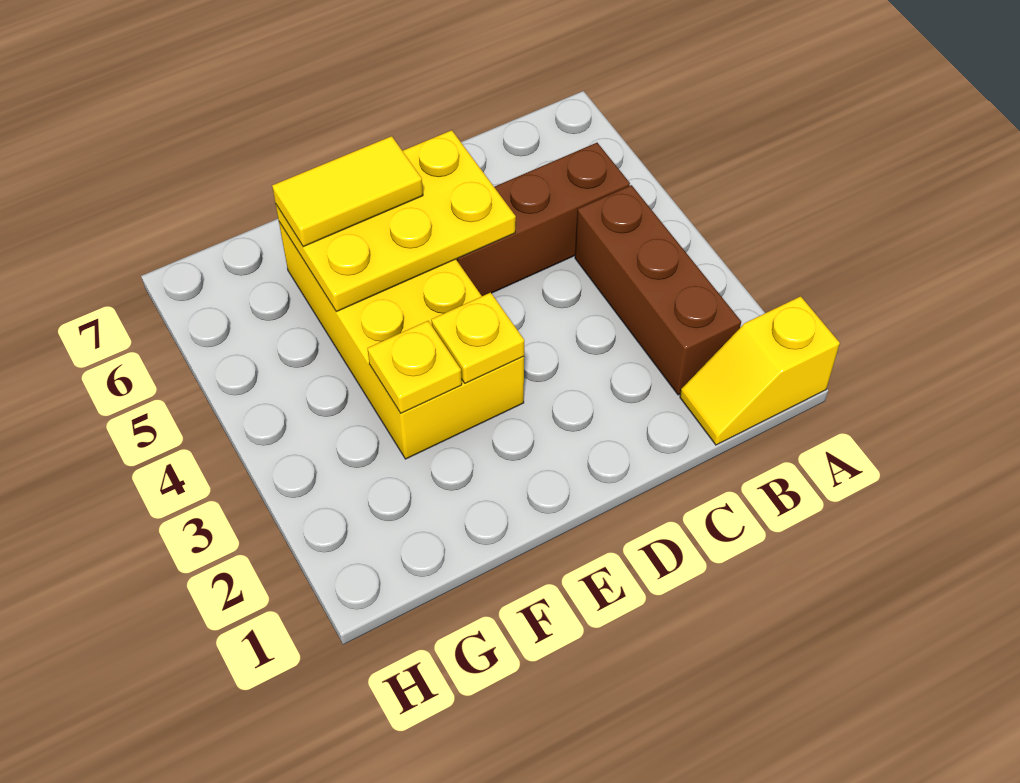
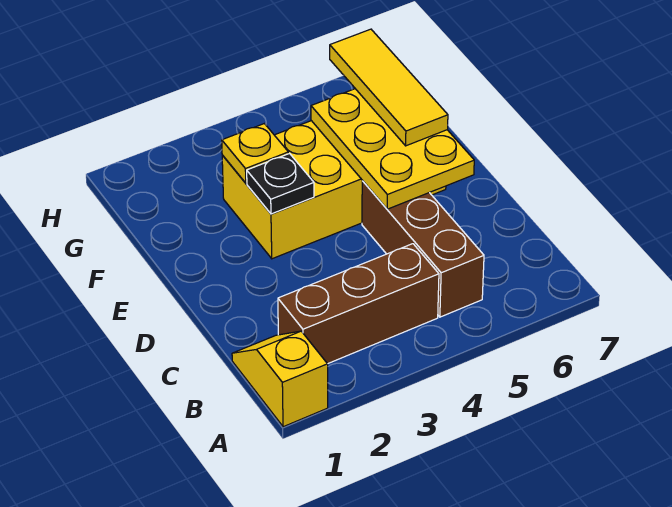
yellow 1x1 plate [431,292,524,383] -> black 1x1 plate [247,154,314,214]
yellow 1x2 tile [272,136,423,247] -> yellow 1x3 tile [330,29,448,146]

